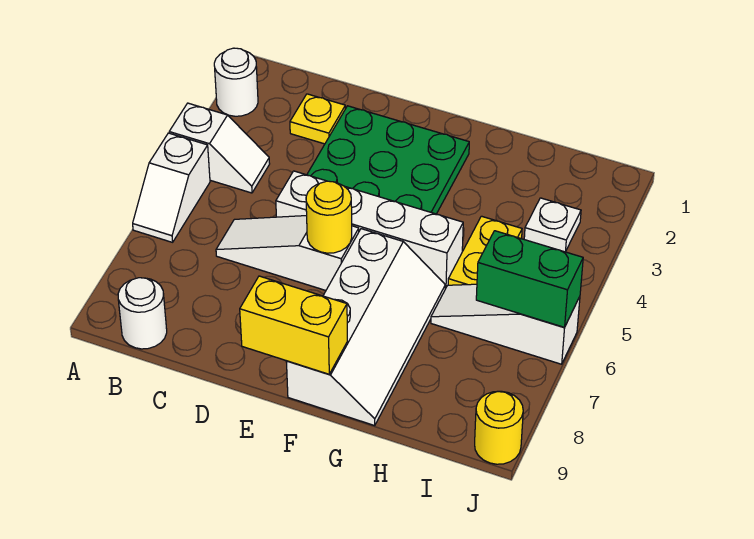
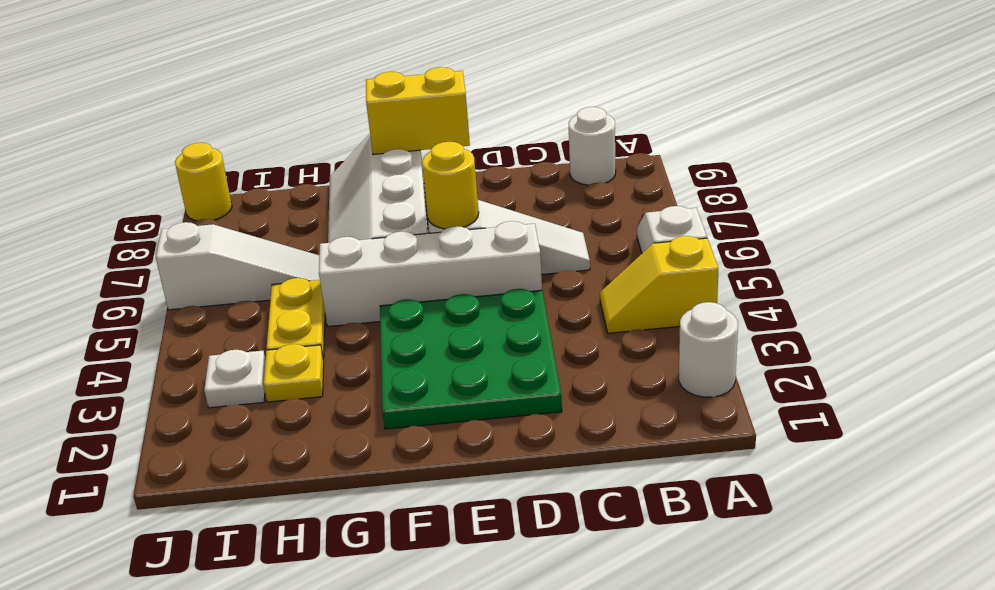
white 1x2 slope [169,103,270,193] -> yellow 1x2 slope [600,236,719,333]
yellow 1x1 plate [290,94,345,144] -> yellow 1x1 plate moved to [264,344,324,402]
green 1x2 brick [476,231,583,327] -> none

